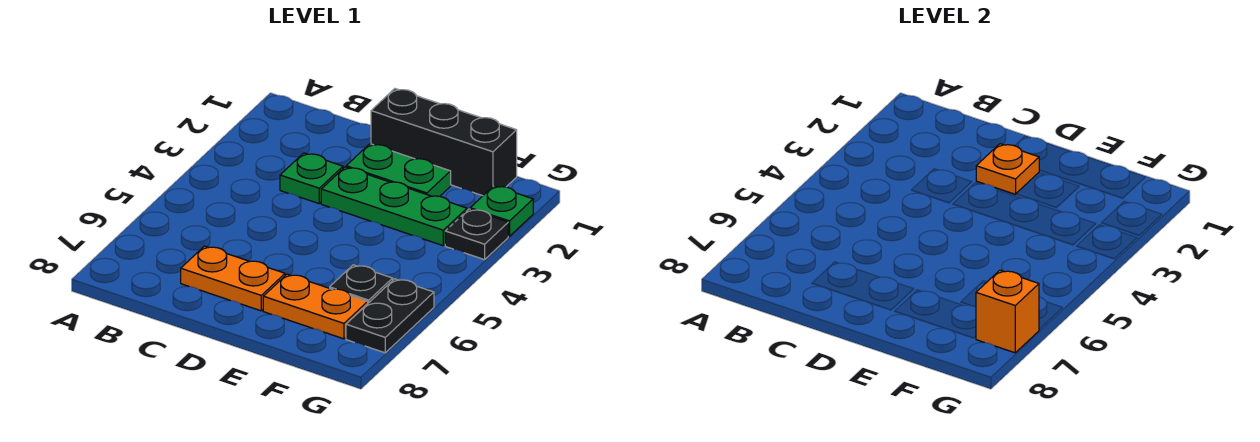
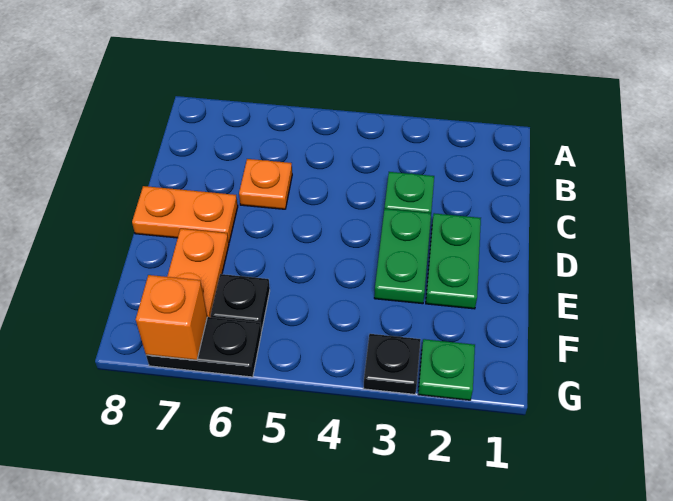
orange 1x2 plate [181,246,285,311] -> orange 1x2 plate turned to [132,186,238,242]
black 1x3 brick [371,89,517,196] -> none
orange 1x1 plate [976,144,1039,194] -> orange 1x1 plate moved to [239,159,292,209]
green 1x3 plate [321,167,467,246] -> green 1x2 plate [374,209,431,304]

